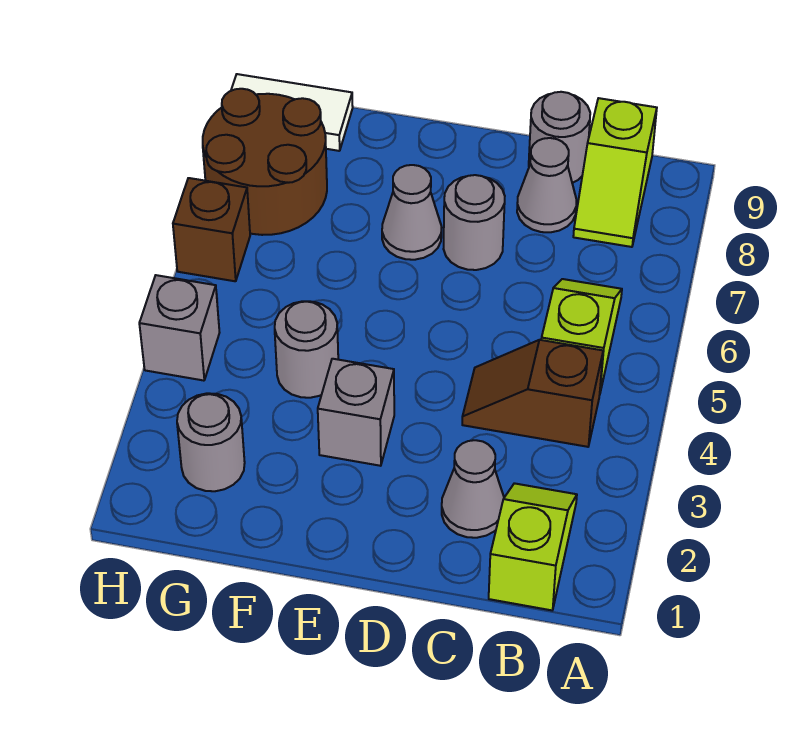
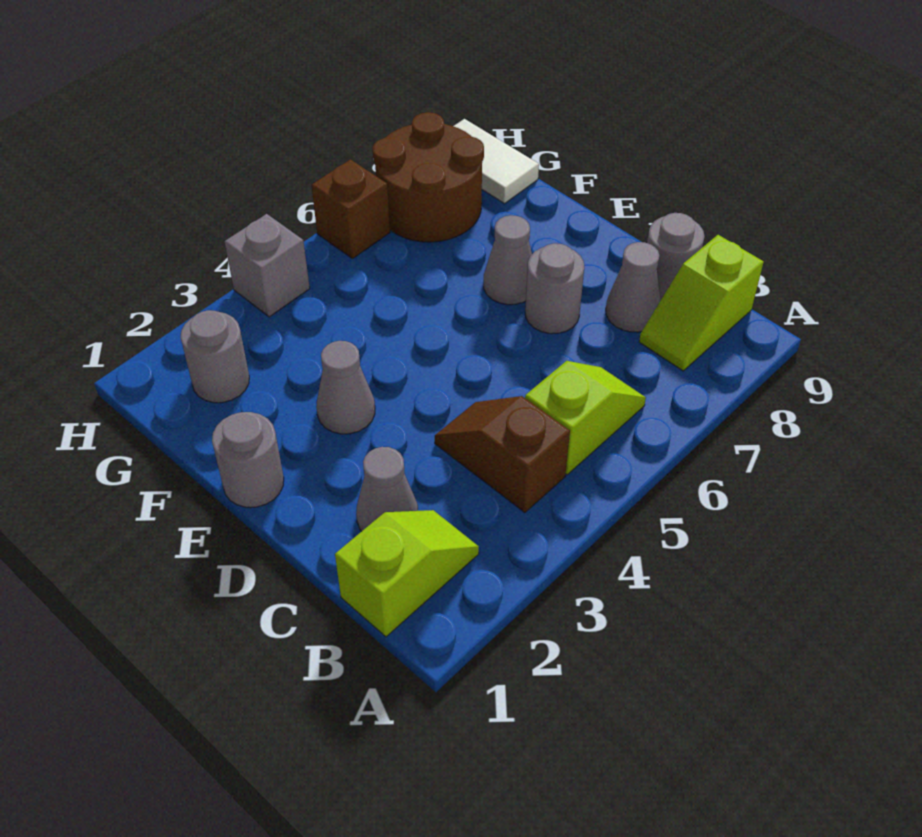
grey 1x1 brick [318,359,394,466] -> grey 1x1 cone [316,341,375,434]
grey 1x1 round brick [275,301,338,398] -> grey 1x1 round brick moved to [212,412,284,507]

